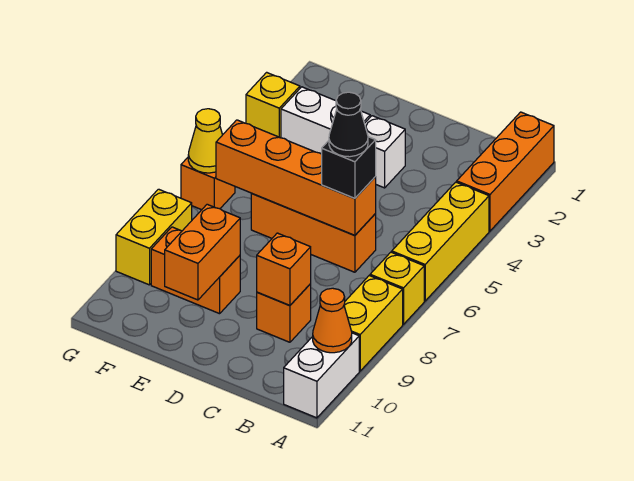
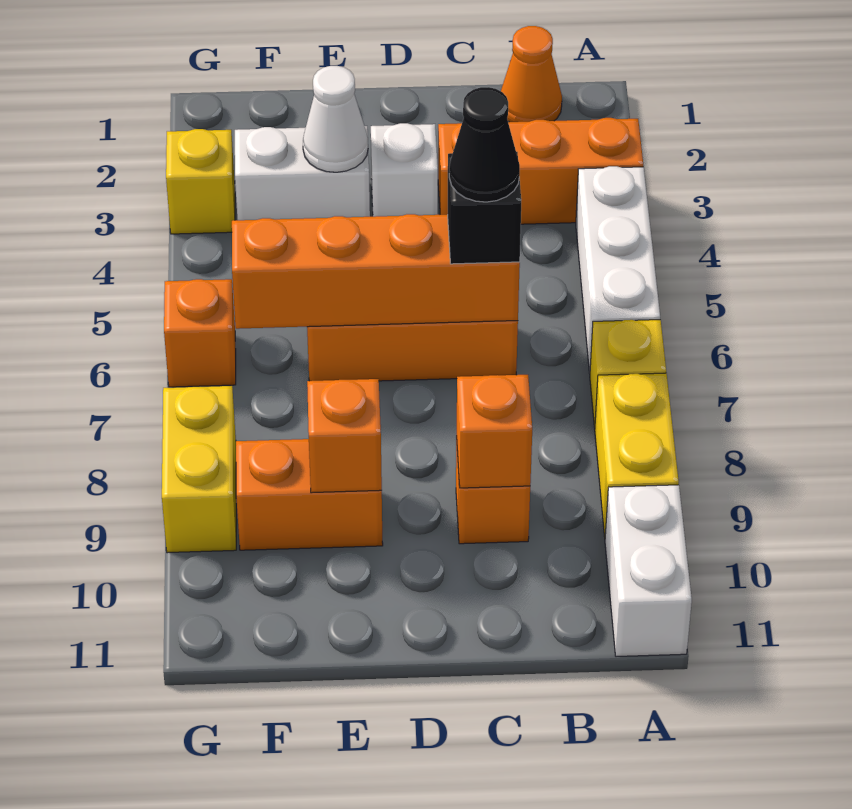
orange 1x3 brick [457,112,554,231] -> orange 1x3 brick turned to [438,118,643,224]
yellow 1x3 brick [392,182,489,301] -> white 1x3 brick [576,166,660,373]
orange 1x1 cone [313,288,352,353] -> orange 1x1 cone moved to [501,26,562,122]
none -> white 1x1 cone [303,66,368,172]
orange 1x2 brick [165,204,240,300] -> orange 1x1 brick [307,379,382,493]
yellow 1x1 cone [188,109,222,173] -> none

